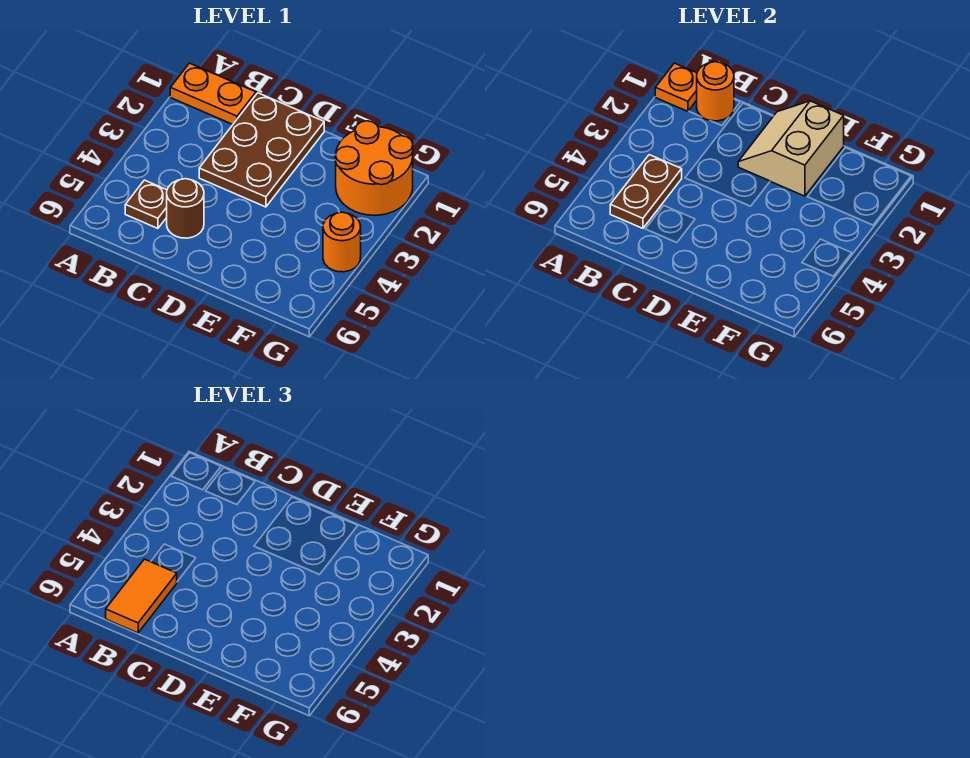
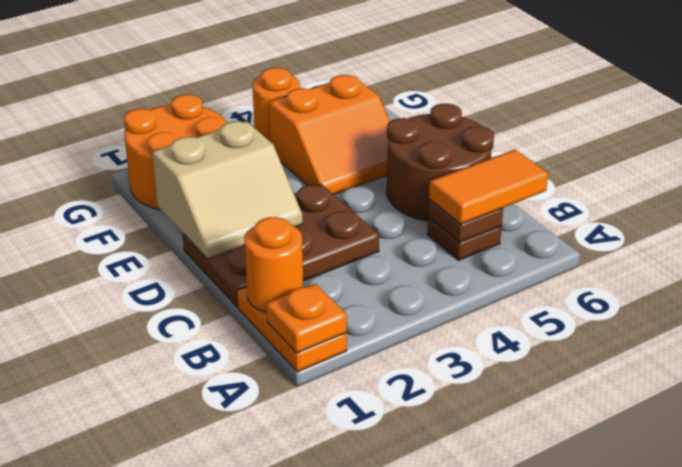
brown 1x2 plate [610,155,682,228] -> brown 1x1 plate [428,199,503,242]
brown 1x1 round brick [167,179,204,238] -> brown 2x2 round brick [387,104,494,221]
none -> orange 2x2 slope [269,75,390,194]

